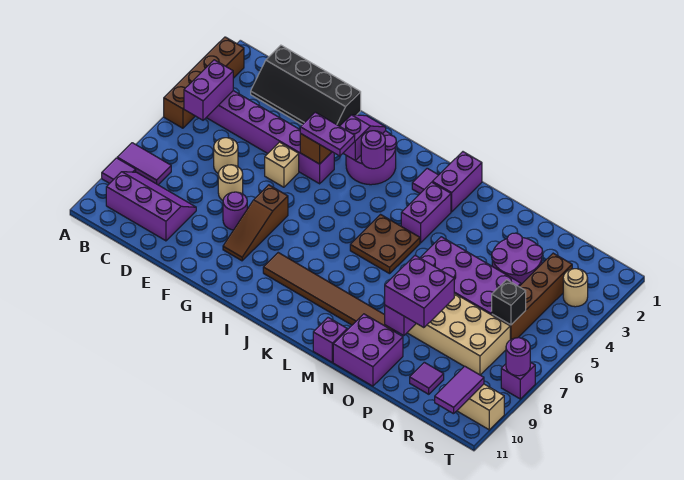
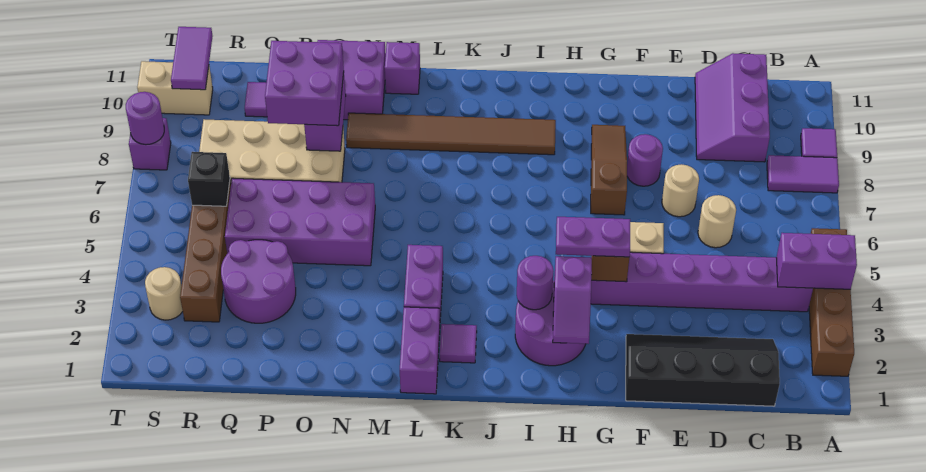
purple 1x2 brick [184,60,233,120] -> purple 1x2 brick turned to [776,233,857,289]
purple 2x3 slope [106,172,196,241] -> purple 2x3 slope turned to [695,53,770,162]
brown 2x2 plate [350,215,420,274] -> none

